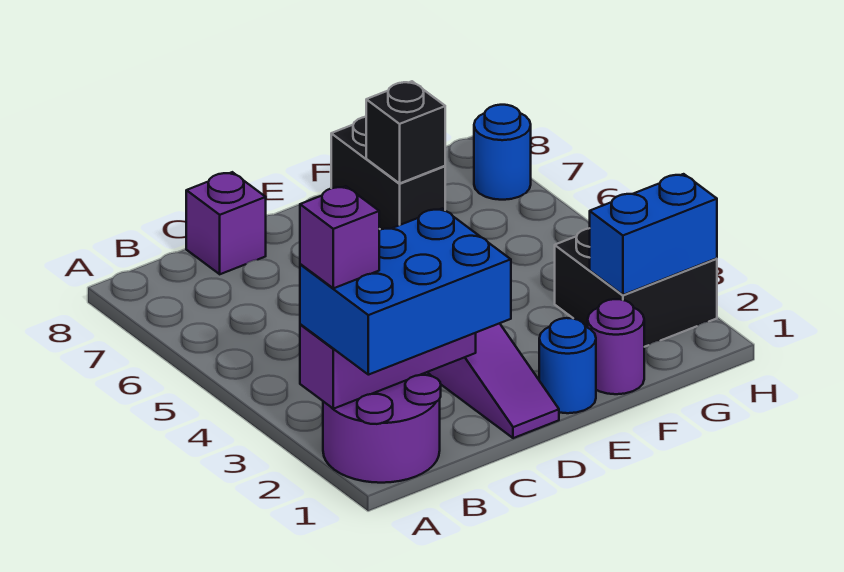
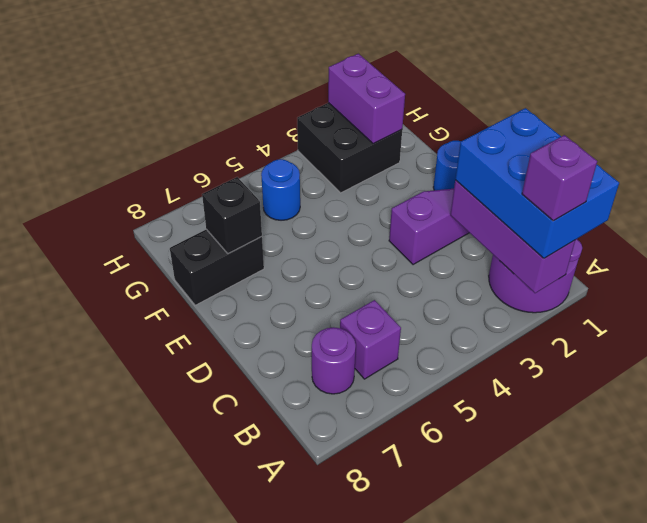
purple 1x1 brick [186,172,266,274] -> purple 1x1 brick moved to [340,300,401,379]
purple 1x1 round brick [588,299,644,394] -> purple 1x1 round brick moved to [312,327,356,394]
blue 1x2 brick [590,174,717,295] -> purple 1x2 brick [328,54,405,144]
blue 1x1 round brick [474,105,531,200] -> blue 1x1 round brick moved to [261,159,300,220]

